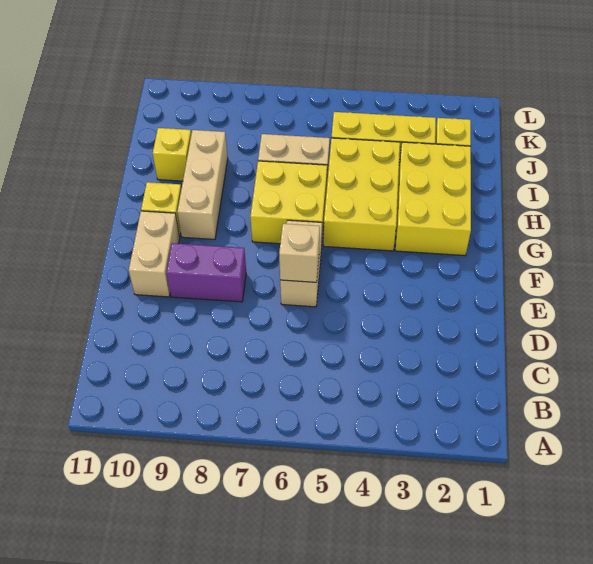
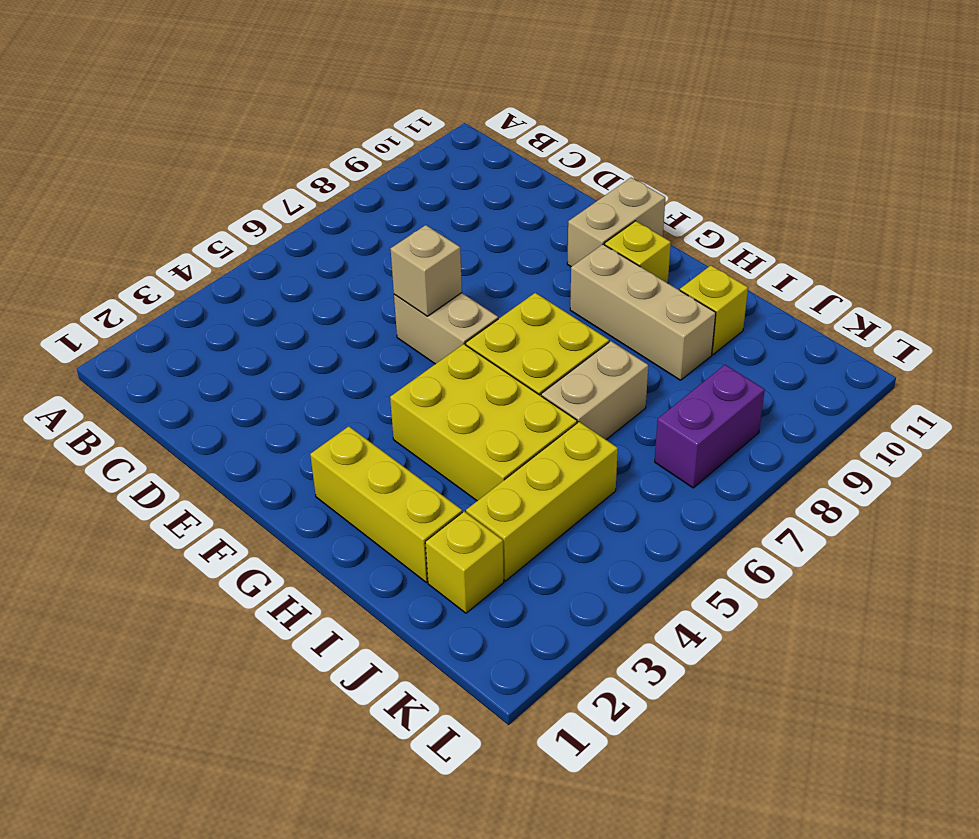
purple 1x2 brick [166,243,246,302] -> purple 1x2 brick moved to [655,365,765,488]
tan 1x2 brick [129,211,180,297] -> tan 1x2 brick turned to [567,178,665,267]
yellow 2x3 brick [395,142,471,256] -> yellow 1x3 brick [310,426,462,582]

